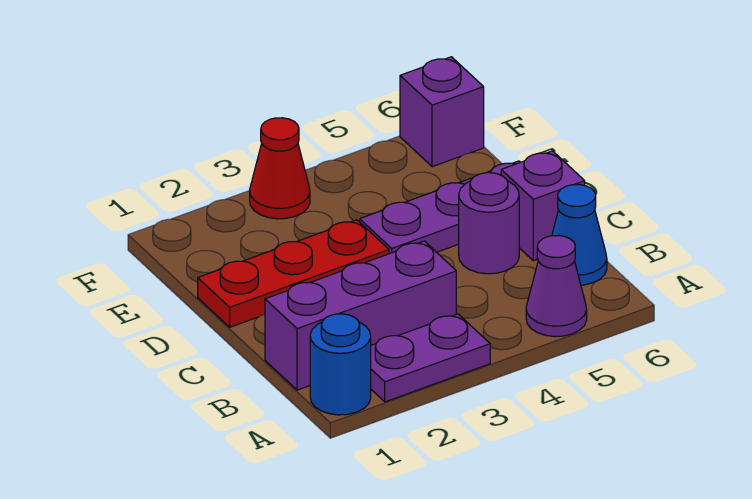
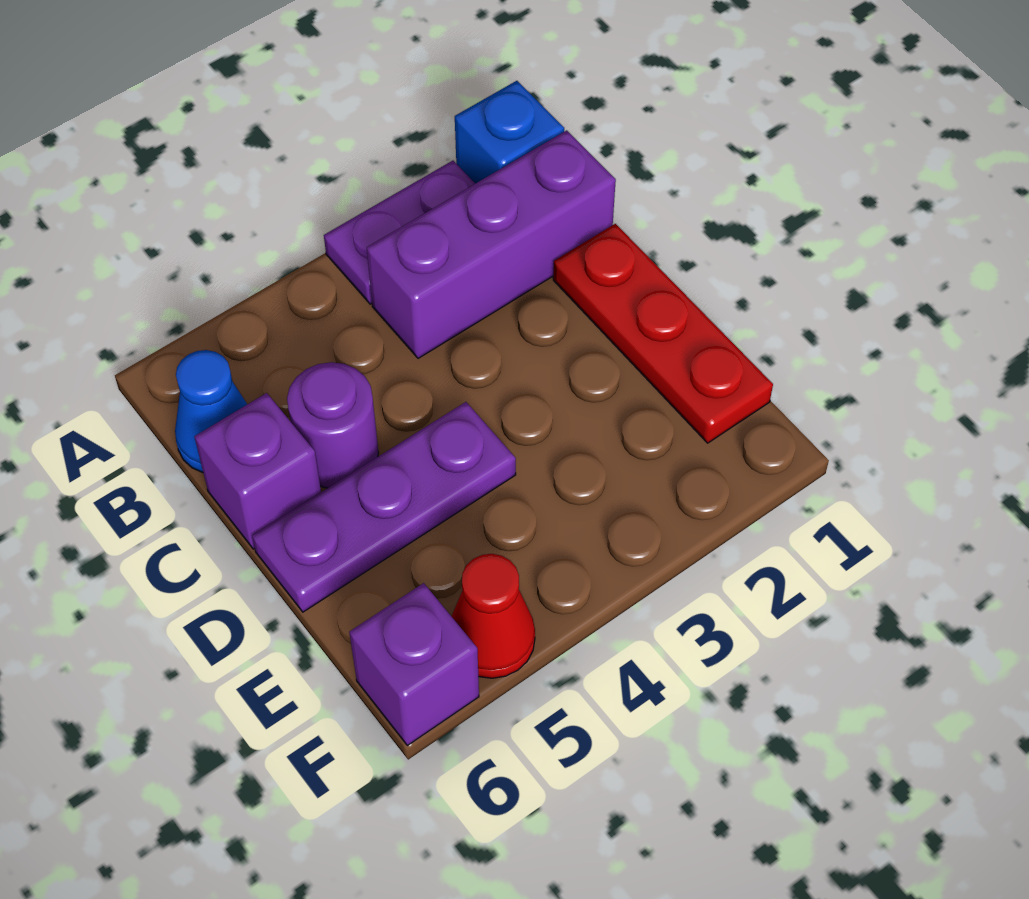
blue 1x1 round brick [310,314,371,415] -> blue 1x1 brick [455,81,564,184]
purple 1x1 cone [526,235,587,337] -> none
red 1x3 plate [198,220,389,327] -> red 1x3 plate turned to [553,224,773,443]
red 1x1 cone [250,118,310,219] -> red 1x1 cone moved to [451,554,535,678]

